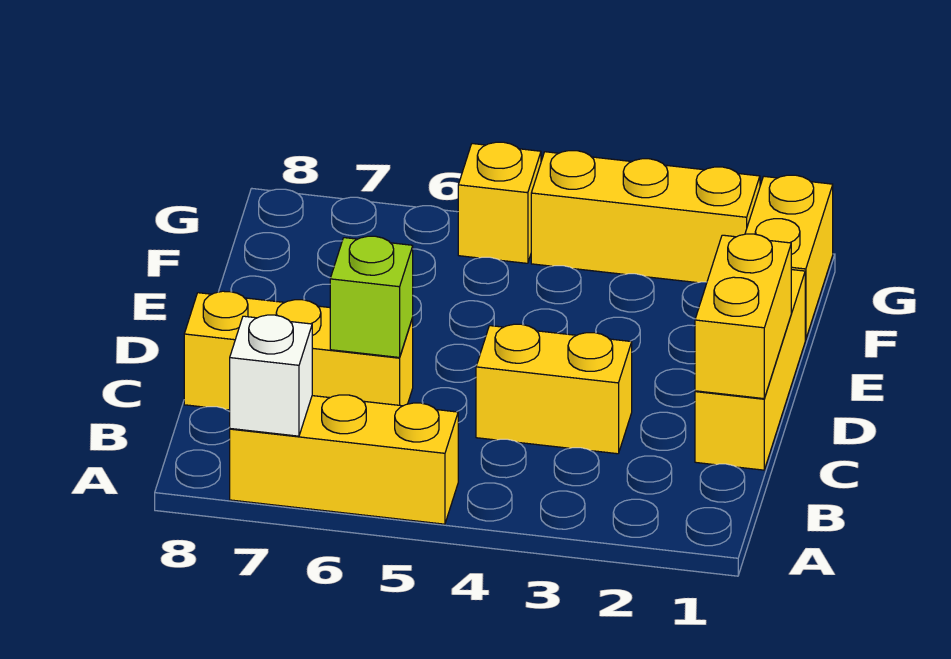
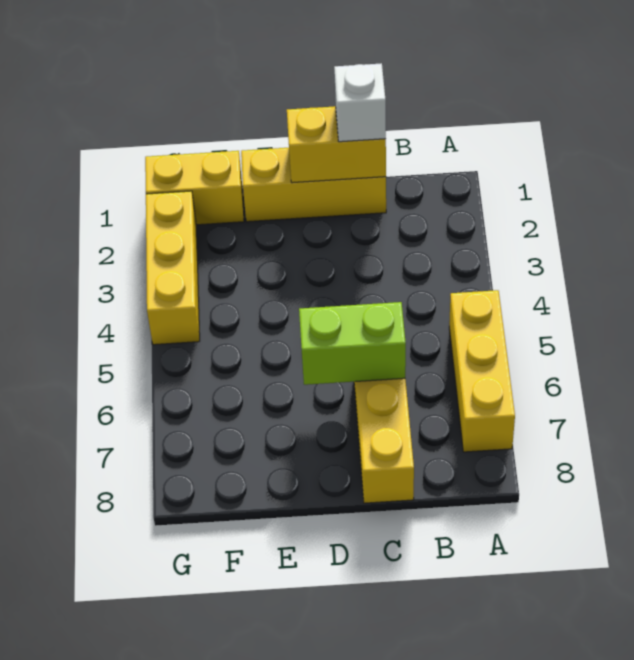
white 1x1 brick [230,315,312,436] -> white 1x1 brick moved to [334,63,386,142]
yellow 1x2 brick [476,324,632,454] -> none
lime 1x1 brick [330,236,413,357] -> lime 1x2 brick [299,302,406,385]
yellow 1x1 brick [458,142,541,263] -> none

